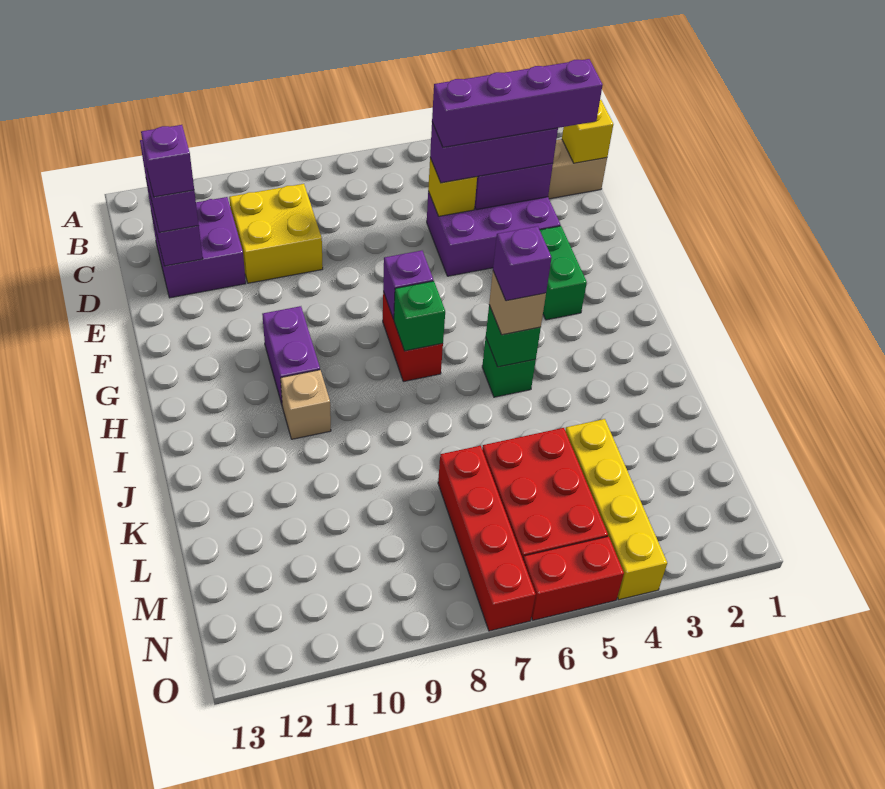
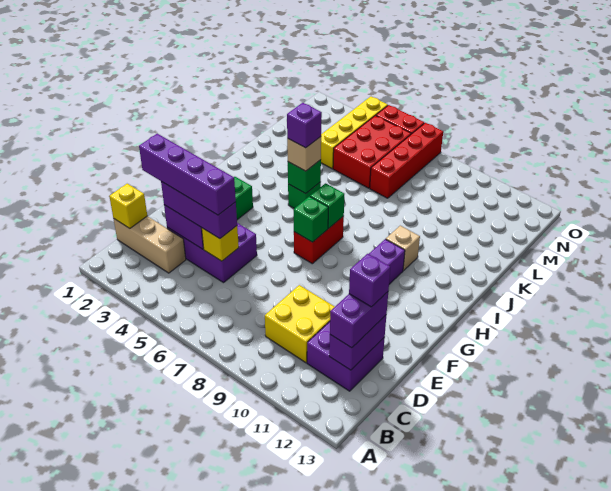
purple 1x1 brick [383,251,433,319] -> green 1x1 brick [294,196,328,242]

